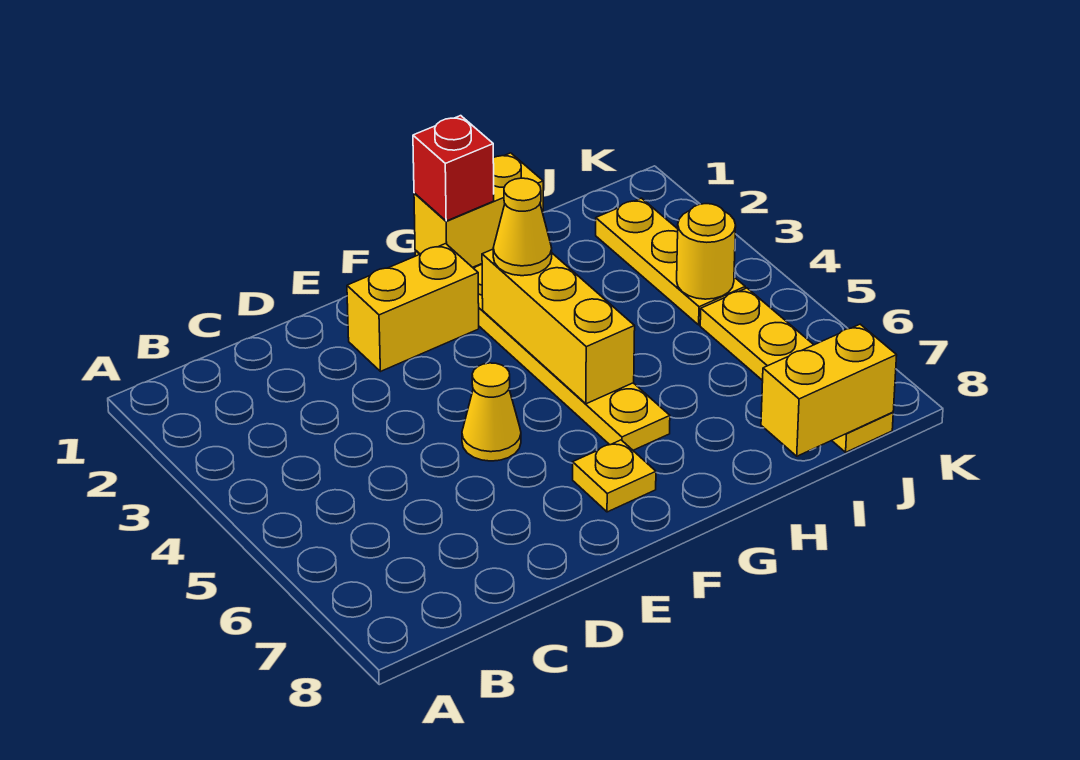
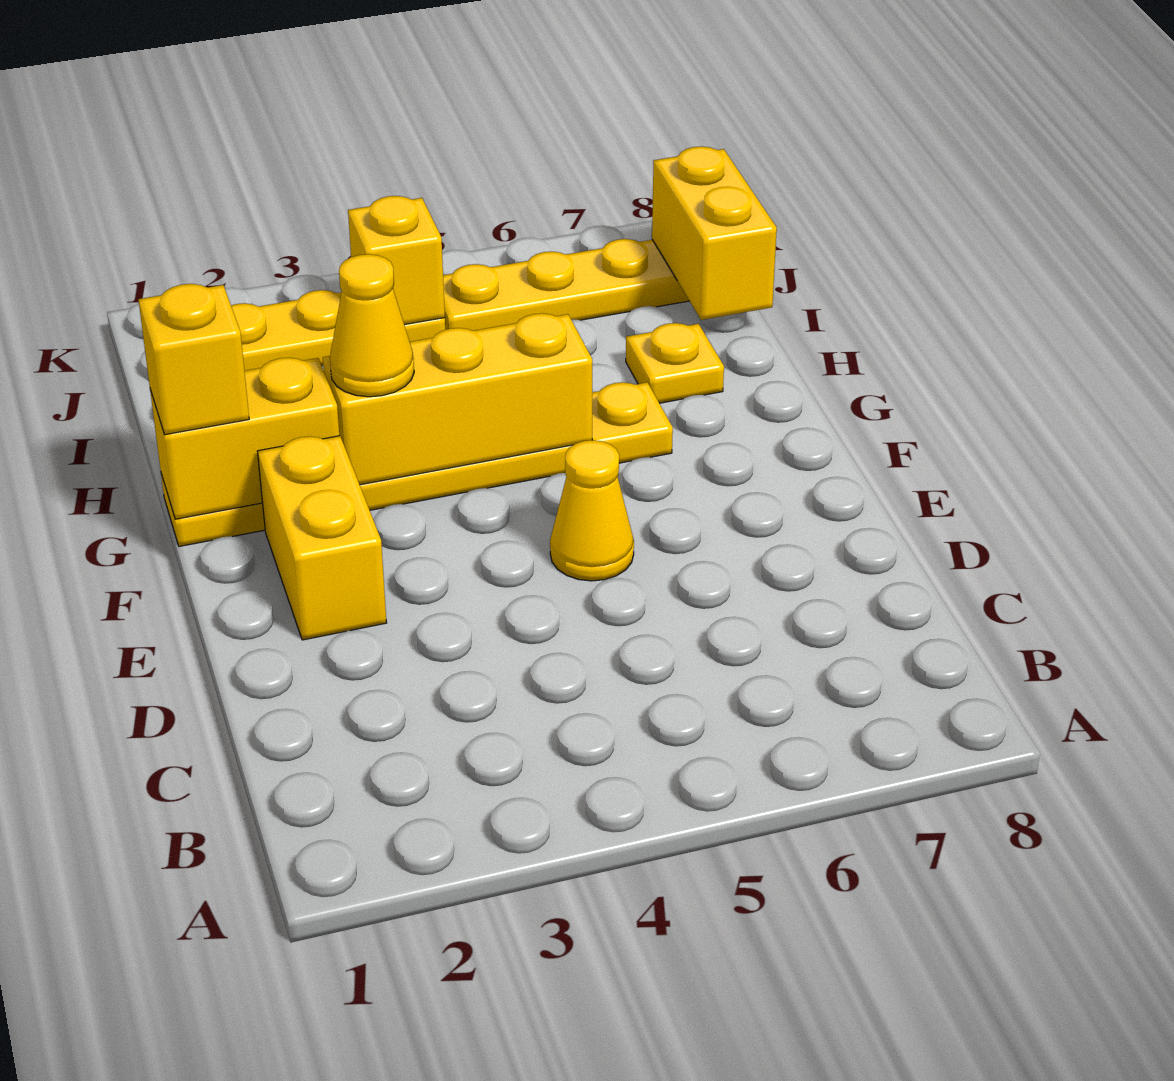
yellow 1x1 plate [573,440,656,512] -> yellow 1x1 plate moved to [626,323,724,403]
yellow 1x2 brick [414,153,543,267] -> yellow 1x2 brick turned to [150,358,339,519]
red 1x1 brick [413,116,494,221] -> yellow 1x1 brick [138,284,249,435]
yellow 1x1 round brick [677,204,736,299] -> yellow 1x1 brick [348,196,445,325]

